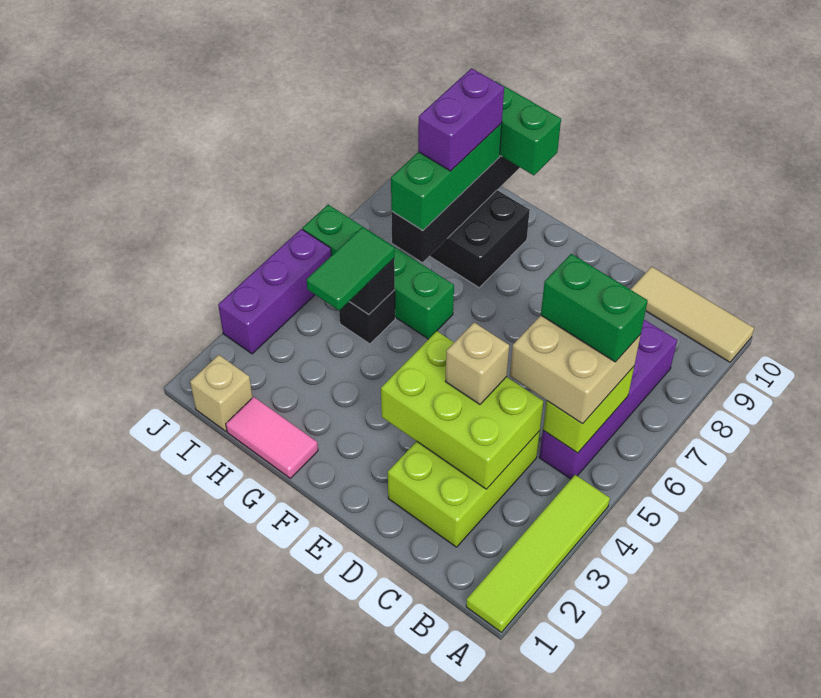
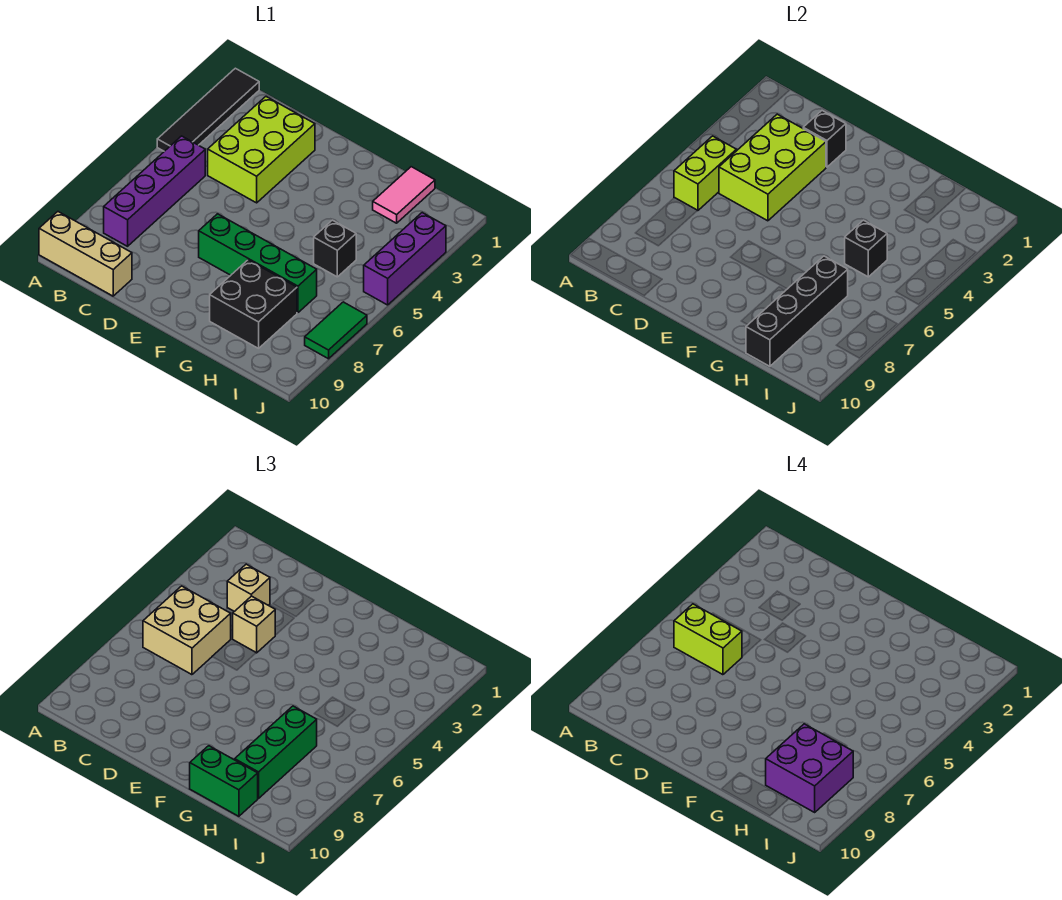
lime 1x4 tile [466,475,610,632] -> black 1x4 tile [157,68,259,151]
tan 1x3 tile [630,267,754,362] -> tan 1x3 brick [39,212,132,296]
green 1x2 brick [541,254,648,362] -> lime 1x2 brick [674,604,742,675]
lime 2x3 brick [381,331,544,489] -> lime 2x3 brick turned to [719,114,826,221]
none -> black 1x1 brick [803,111,846,167]
pink 1x2 tile [226,397,318,478] -> pink 1x2 tile turned to [373,167,435,223]
green 1x4 brick [303,205,454,339] -> green 1x4 brick moved to [199,214,317,313]
green 1x2 tile [307,227,394,310] -> green 1x2 tile moved to [305,302,367,359]
purple 1x2 brick [418,68,504,171] -> purple 2x2 brick [766,724,853,812]
tan 1x1 brick [190,355,252,431] -> tan 1x1 brick moved to [227,564,270,612]

